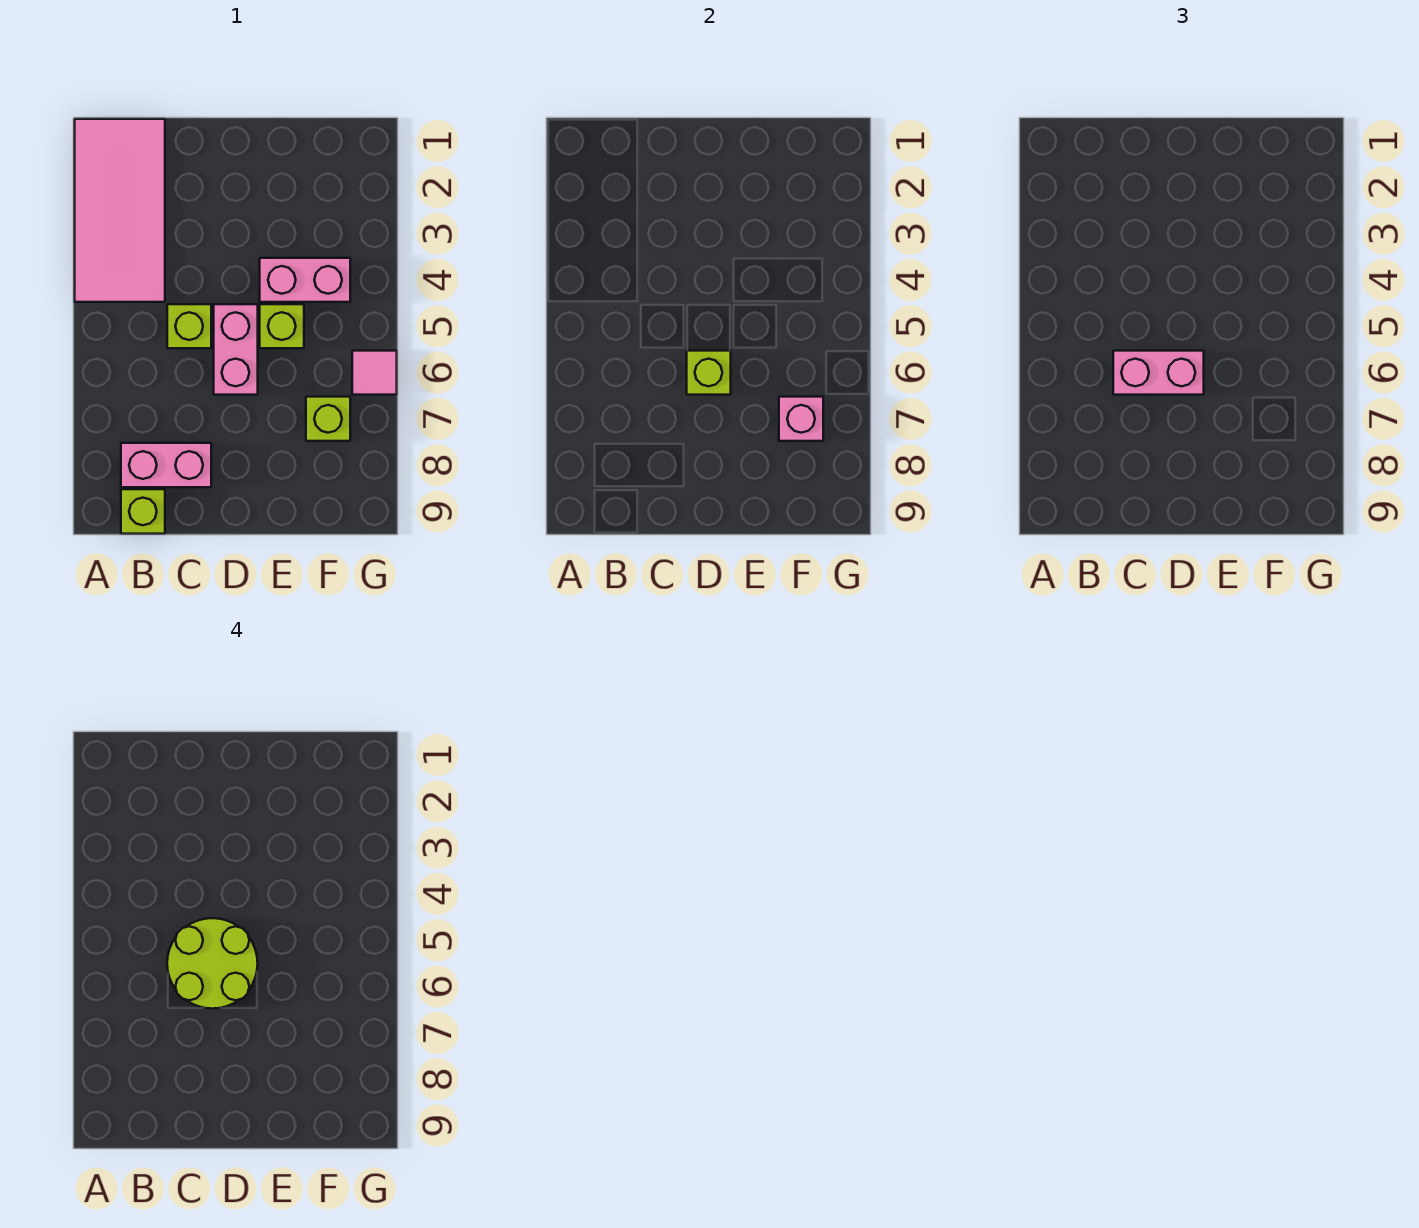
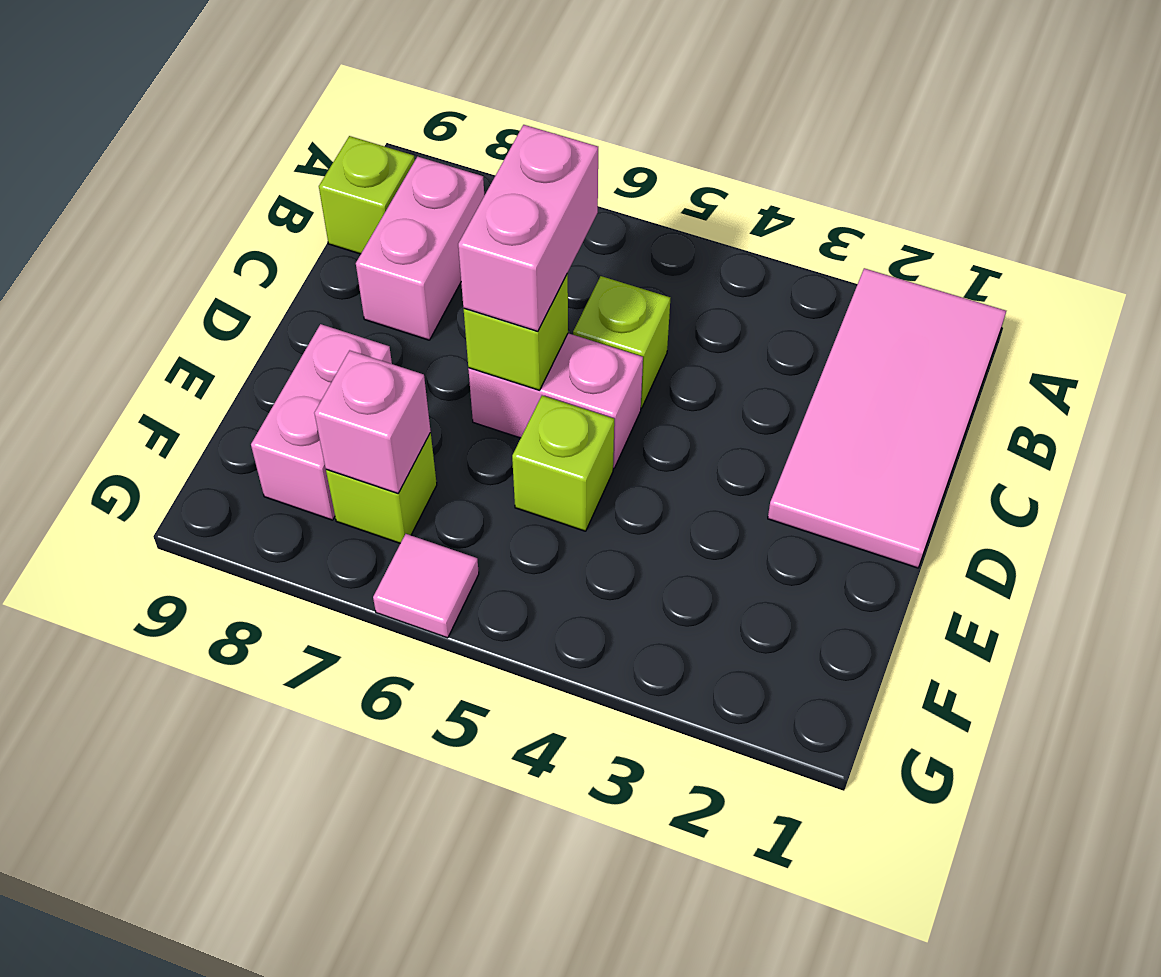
pink 2x4 tile [75,119,165,302] -> pink 2x4 tile turned to [768,268,1006,568]
lime 2x2 round brick [167,918,258,1009] -> none
pink 1x2 brick [260,258,350,302] -> pink 1x2 brick moved to [251,324,392,520]

